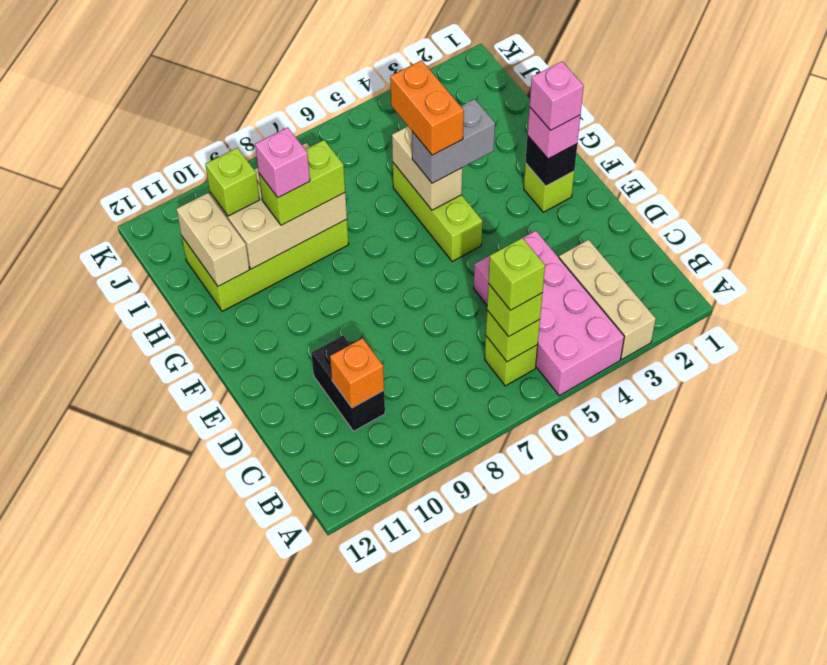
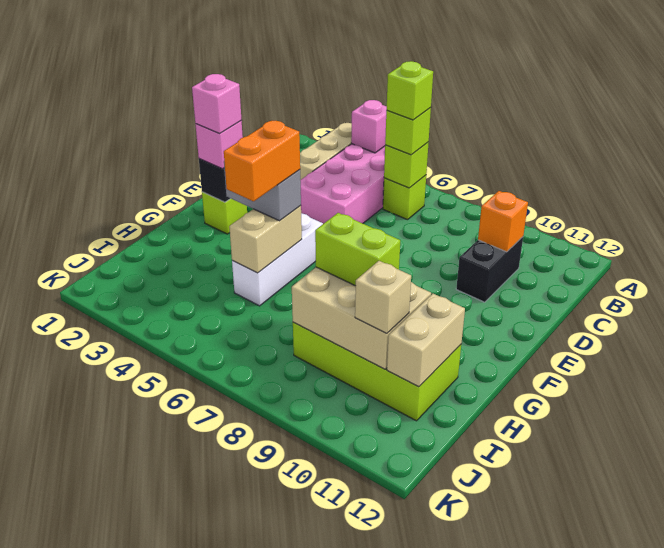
lime 1x3 brick [393,163,482,262] -> white 1x3 brick [232,213,323,306]
pink 1x1 brick [255,127,310,198] -> pink 1x1 brick moved to [351,100,387,153]
lime 1x1 brick [205,148,260,216] -> tan 1x1 brick [355,261,411,333]

